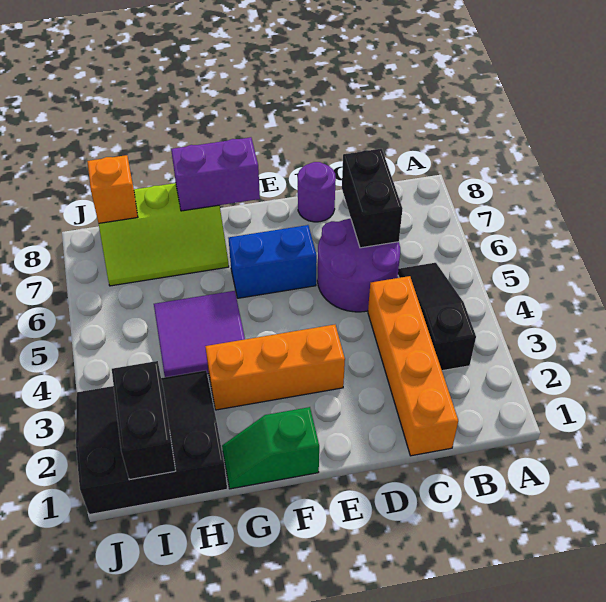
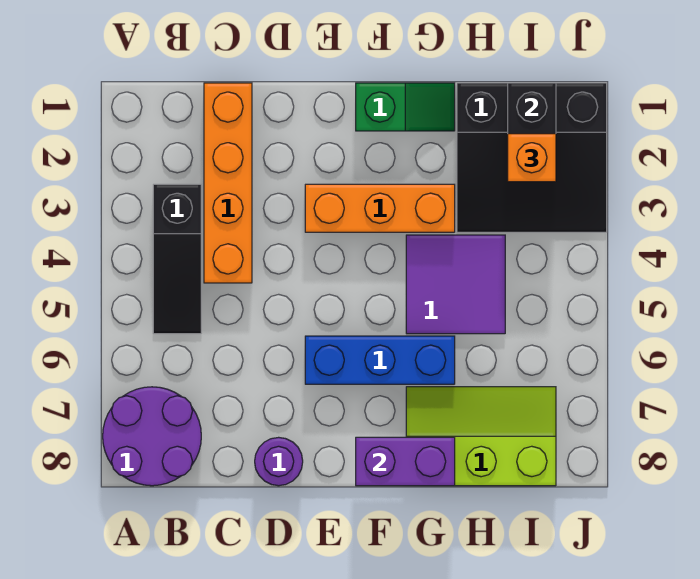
purple 2x2 round brick [317,219,400,312] -> purple 2x2 round brick moved to [103,387,201,486]
black 1x2 brick [342,149,403,248] -> none
blue 1x2 brick [229,225,317,298] -> blue 1x3 brick [305,336,455,384]
orange 1x1 brick [87,155,138,223] -> orange 1x1 brick moved to [508,134,556,182]

